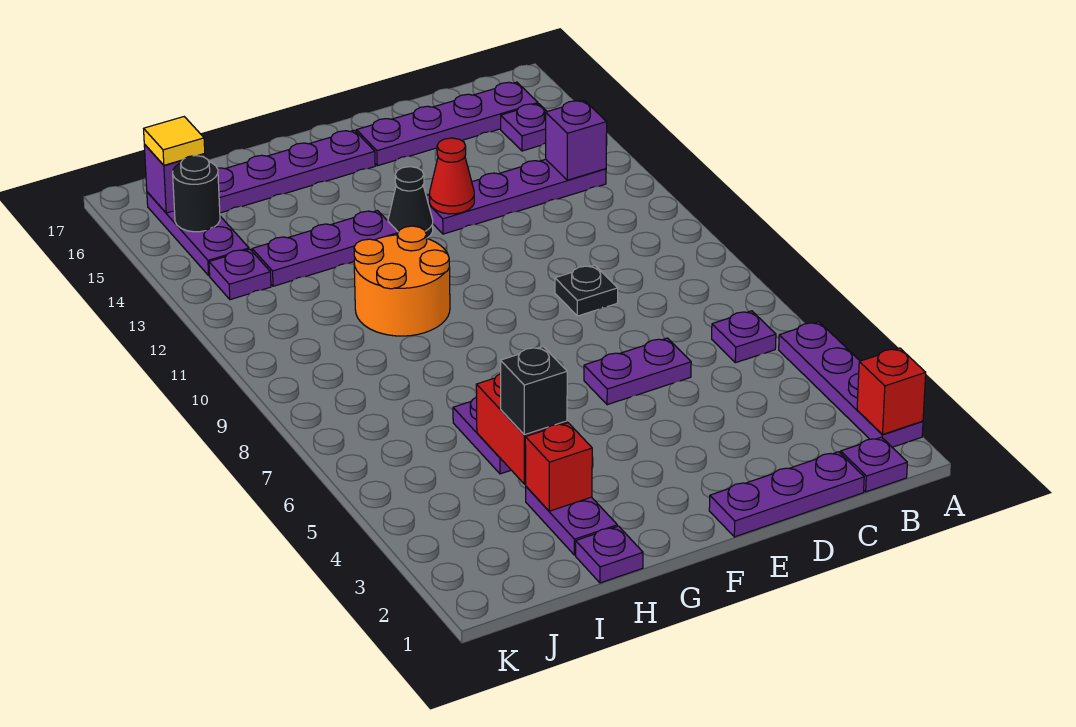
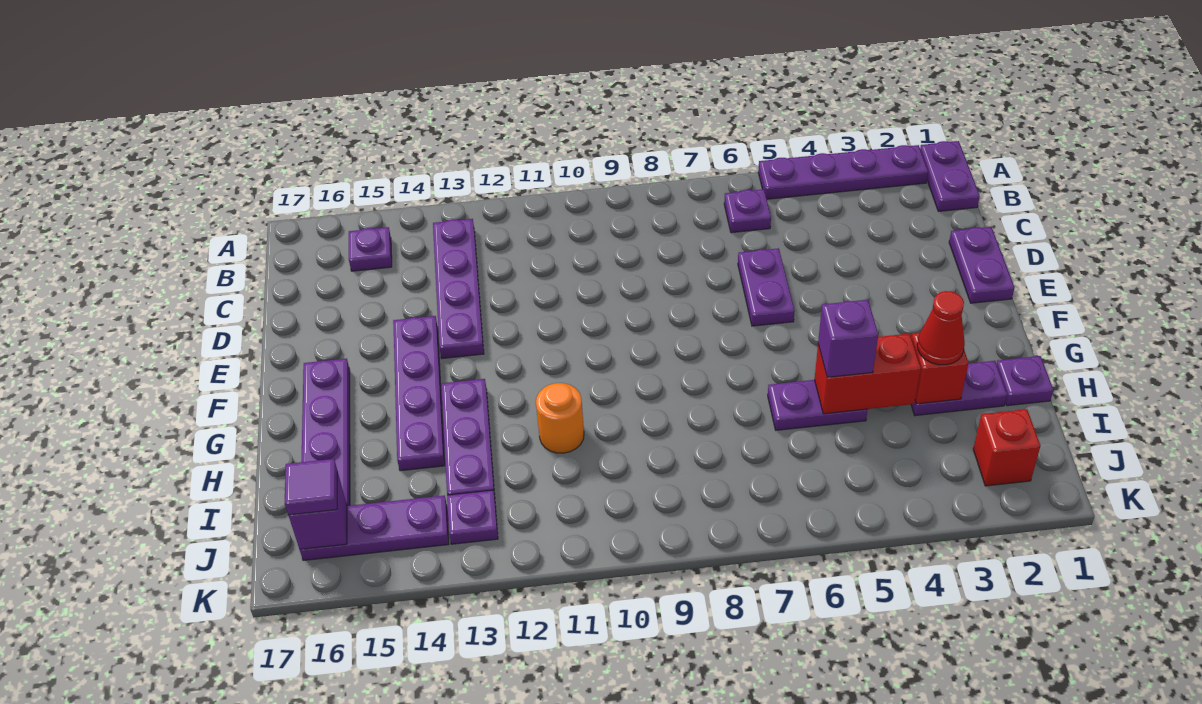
red 1x1 brick [857,348,926,434] -> red 1x1 brick moved to [973,409,1040,486]
purple 1x1 plate [841,437,907,492] -> purple 1x2 plate [920,141,980,211]
purple 1x1 brick [546,101,607,180] -> purple 1x1 brick moved to [818,300,878,377]
purple 1x4 plate [357,82,538,166] -> purple 1x4 plate moved to [393,316,445,471]
purple 1x3 plate [709,452,864,537] -> purple 1x2 plate [949,227,1015,303]
black 1x1 plate [555,265,618,316] -> none
red 1x1 cone [429,138,474,214] -> red 1x1 cone moved to [917,291,965,365]
black 1x1 cone [388,167,433,238] -> none
orange 2x2 round brick [354,226,450,336] -> orange 1x1 round brick [536,383,584,453]
black 1x1 brick [501,347,567,435] -> none
black 1x1 round brick [173,156,220,232] -> none
yellow 1x1 tile [144,117,205,165] -> purple 1x1 tile [285,459,337,515]

